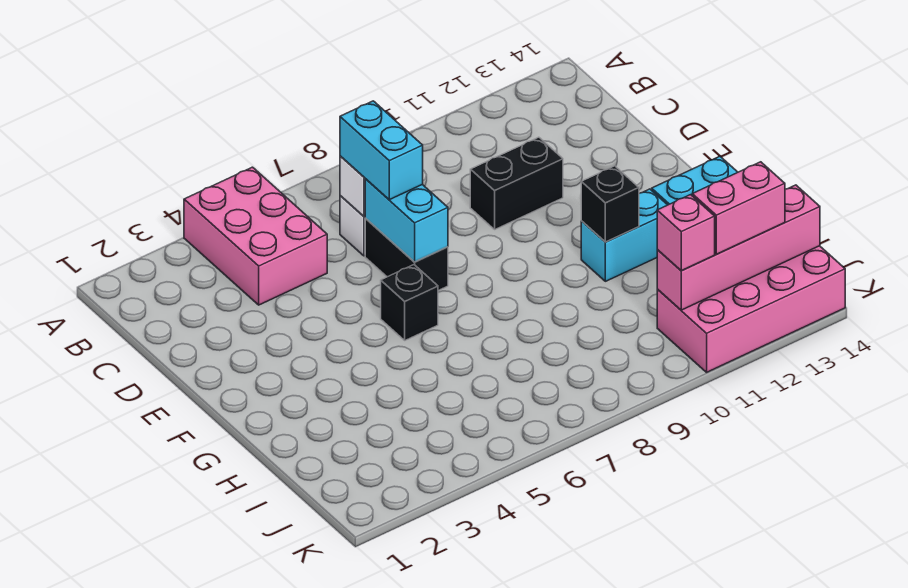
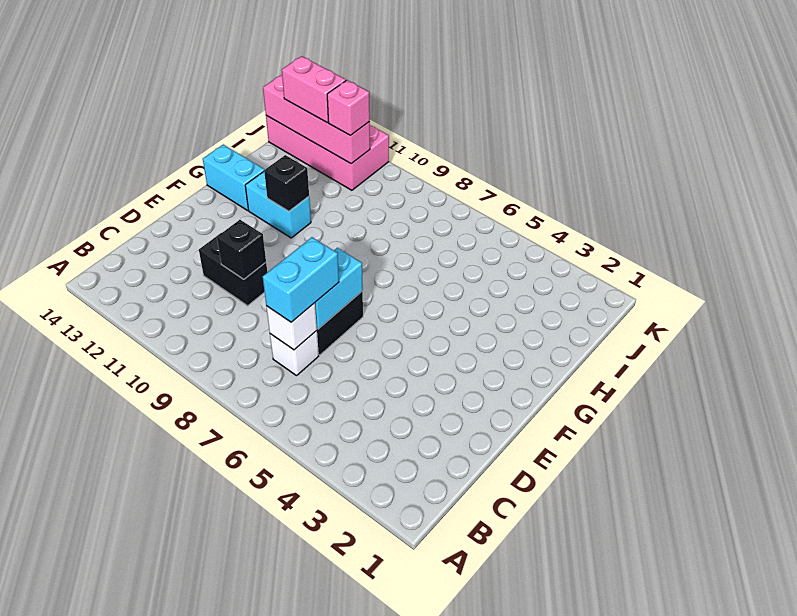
pink 2x3 brick [184,167,327,305] -> none
black 1x1 brick [381,265,438,340] -> black 1x1 brick moved to [217,220,266,279]

